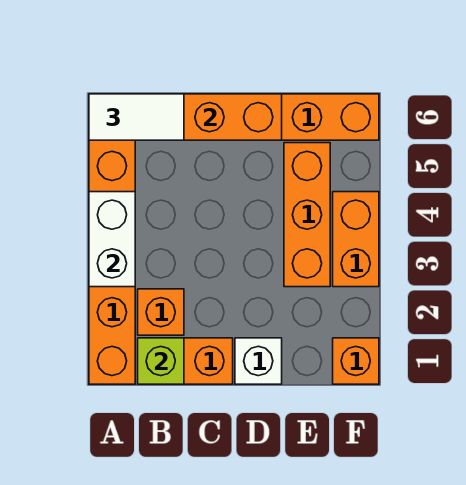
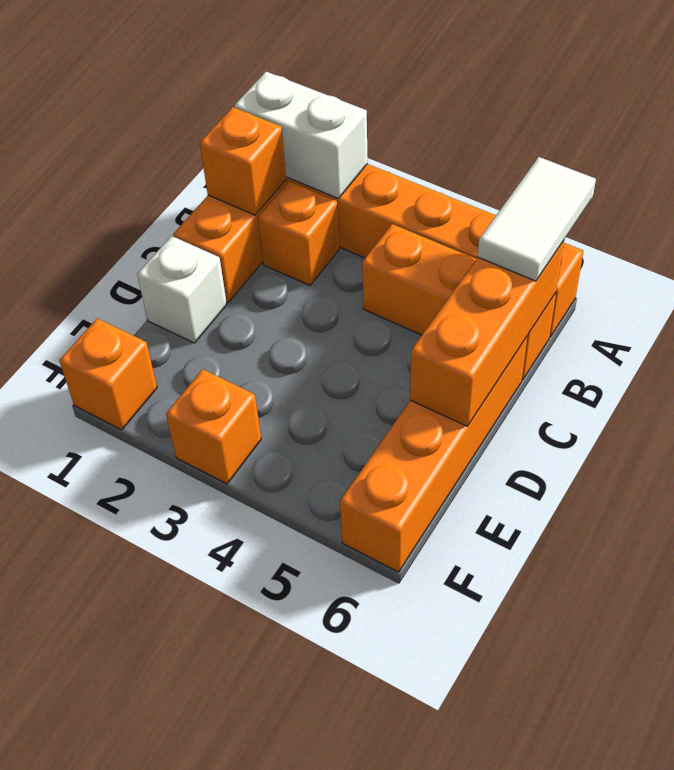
white 1x2 brick [89,192,135,287] -> white 1x2 brick moved to [234,72,368,199]
lime 1x1 brick [138,338,184,384] -> orange 1x1 brick [200,107,286,215]
orange 1x3 brick [284,143,330,287] -> orange 1x3 brick moved to [362,224,556,380]
orange 1x2 brick [333,192,379,287] -> orange 1x1 brick [166,369,261,484]

